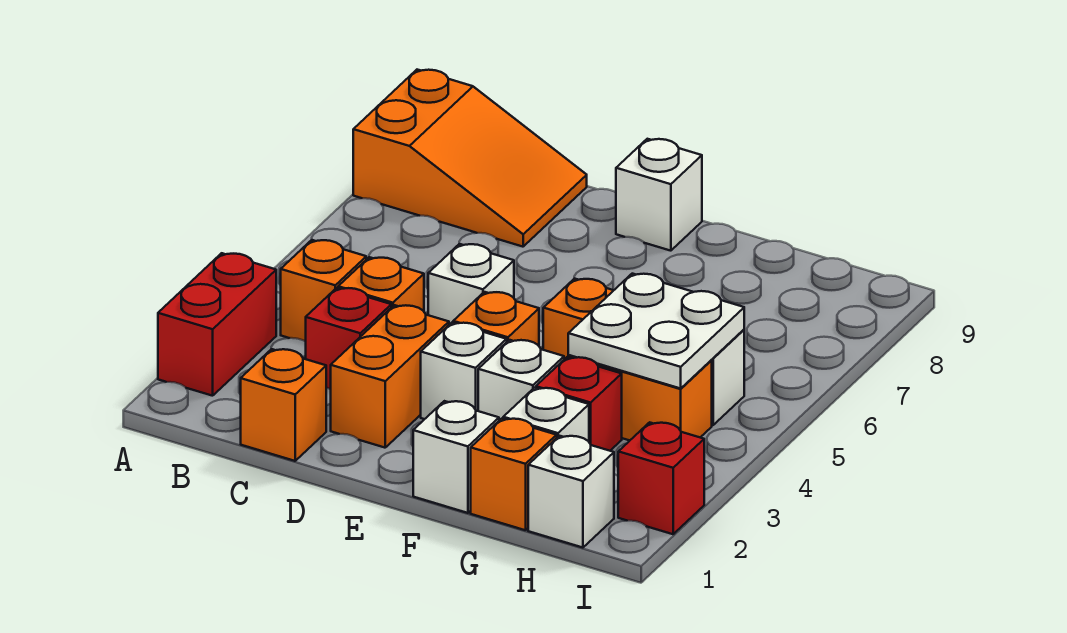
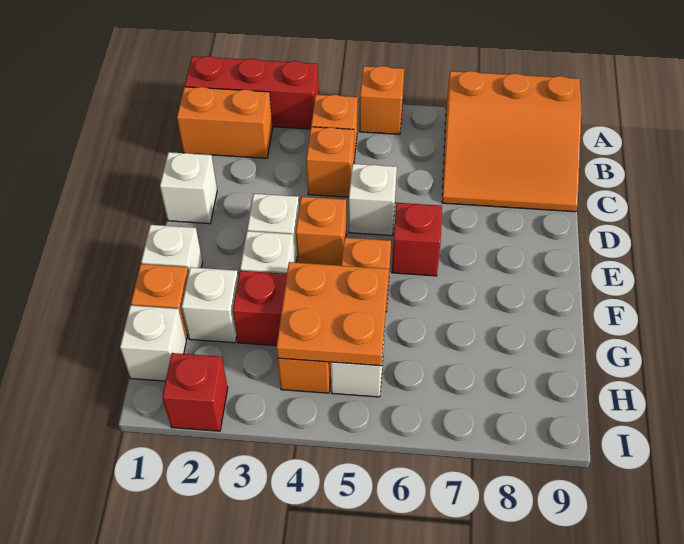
red 1x2 brick [158,253,276,396] -> red 1x3 brick [185,56,319,129]
orange 2x3 slope [353,70,587,247] -> orange 3x3 slope [442,71,582,212]
orange 1x1 brick [241,349,326,461] -> orange 1x1 brick moved to [359,66,404,134]
red 1x1 brick [306,288,391,390] -> red 1x1 brick moved to [392,203,442,276]
orange 1x2 brick [331,305,449,448] -> orange 1x2 brick moved to [177,87,273,158]
white 1x1 brick [616,139,702,251] -> white 1x1 brick moved to [160,152,217,224]
white 2x2 plate [568,274,744,388] -> orange 2x2 plate [276,262,389,366]

